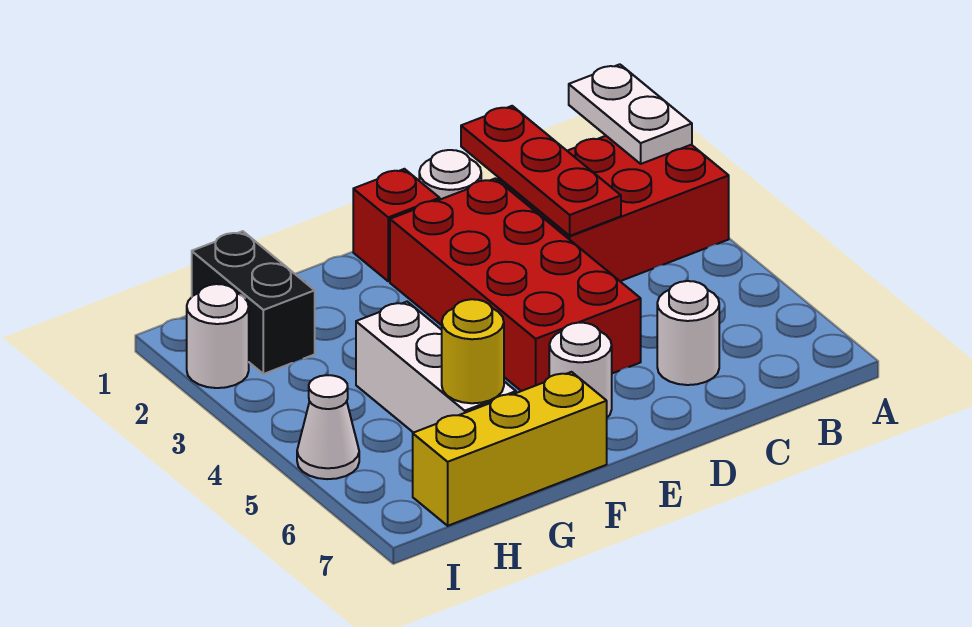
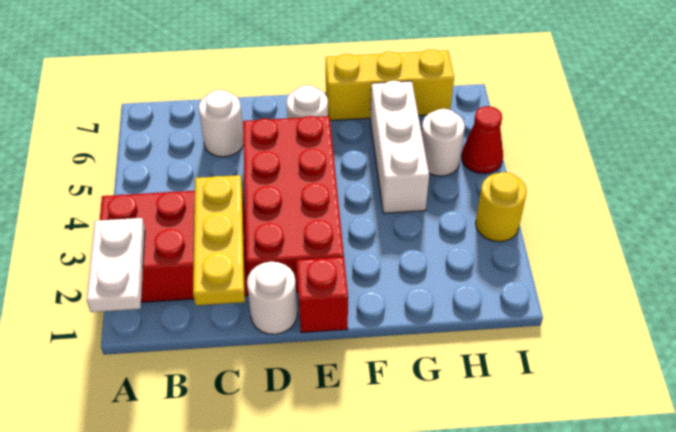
red 1x3 plate [461,106,621,236] -> yellow 1x3 plate [193,175,245,305]
yellow 1x1 round brick [442,299,504,403] -> yellow 1x1 round brick moved to [476,172,527,242]
black 1x2 brick [192,231,315,374] -> none
white 1x1 round brick [187,284,249,388] -> white 1x1 round brick moved to [422,109,465,176]
white 1x1 cone [297,375,359,479] -> red 1x1 cone [462,106,503,174]

